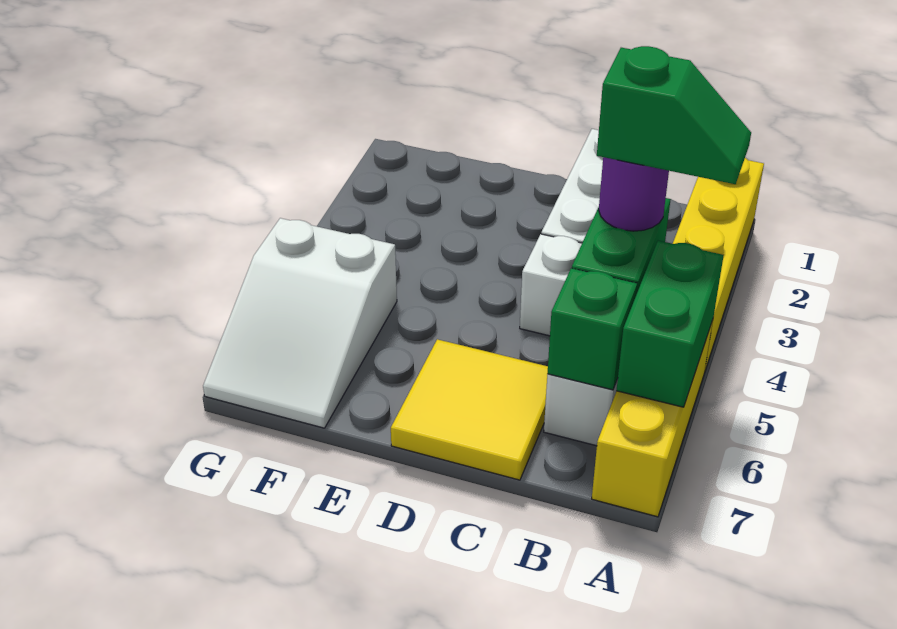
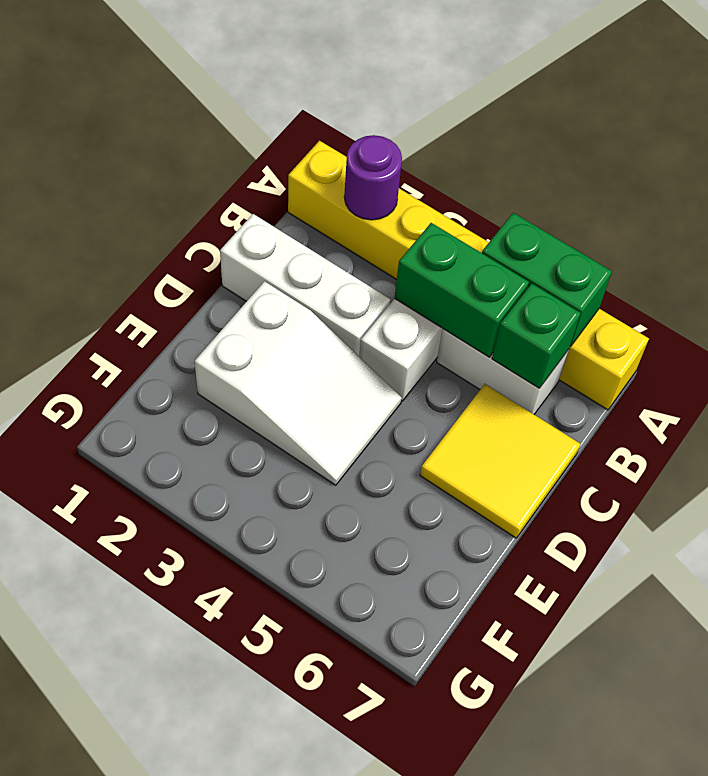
green 1x2 slope [597,46,751,184] -> none
purple 1x1 round brick [599,157,669,231] -> purple 1x1 round brick moved to [344,135,402,220]
white 2x3 slope [203,218,397,428] -> white 2x3 slope moved to [195,281,402,485]

